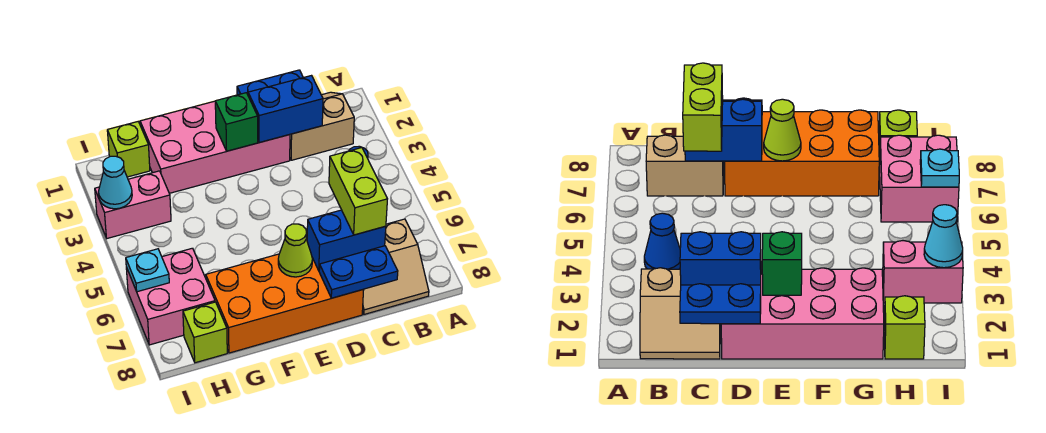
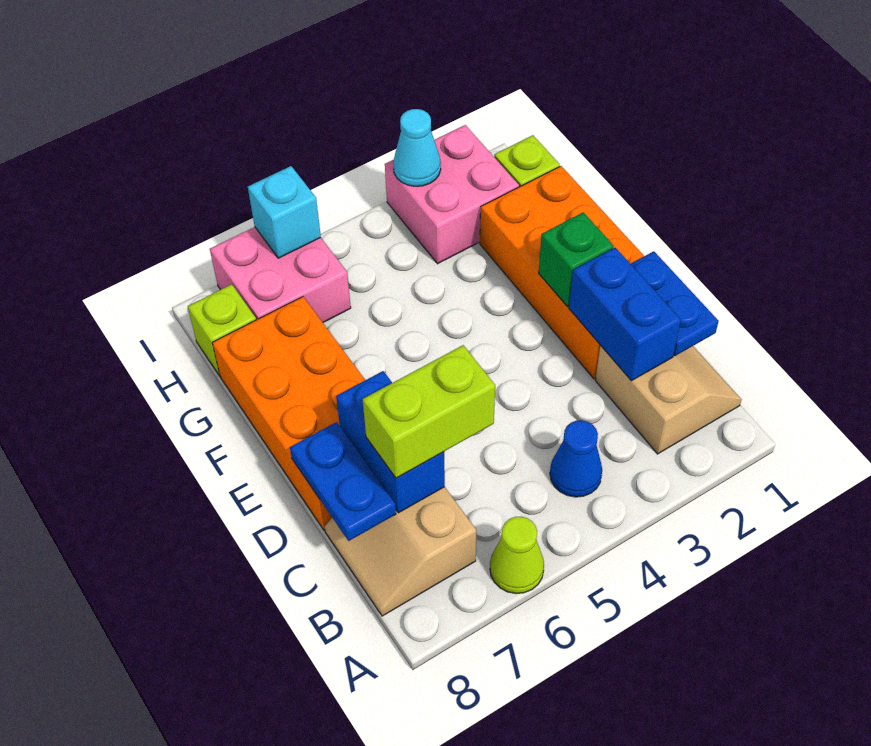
pink 2x4 brick [140,101,290,193] -> orange 2x4 brick [480,166,644,379]
lime 1x1 cone [278,224,312,277] -> lime 1x1 cone moved to [490,517,544,594]
pink 1x2 brick [95,171,171,238] -> pink 2x2 brick [385,125,519,264]
cyan 1x1 plate [126,249,169,292] -> cyan 1x1 brick [248,166,321,258]

